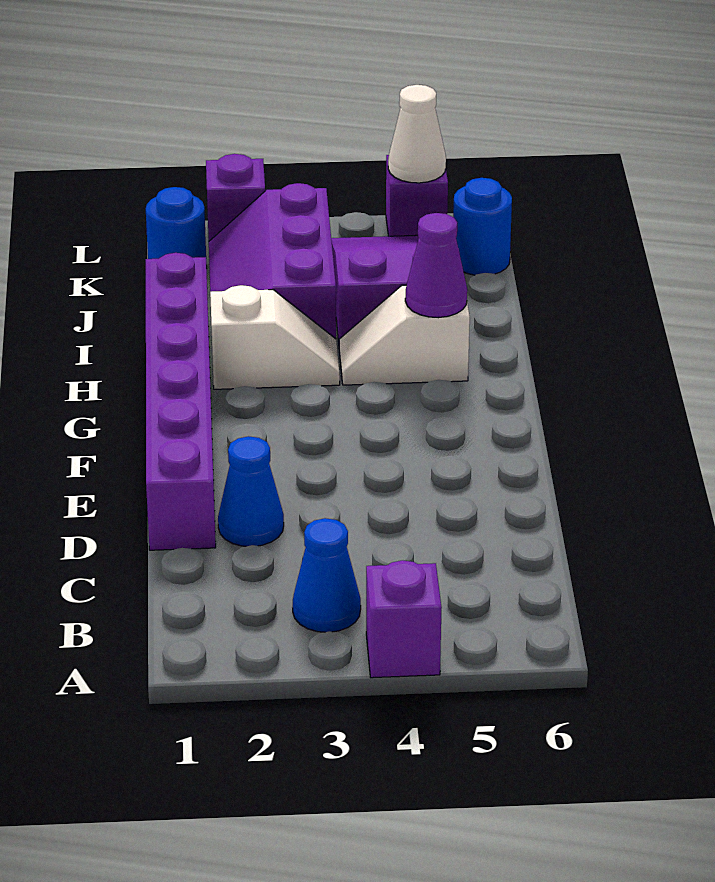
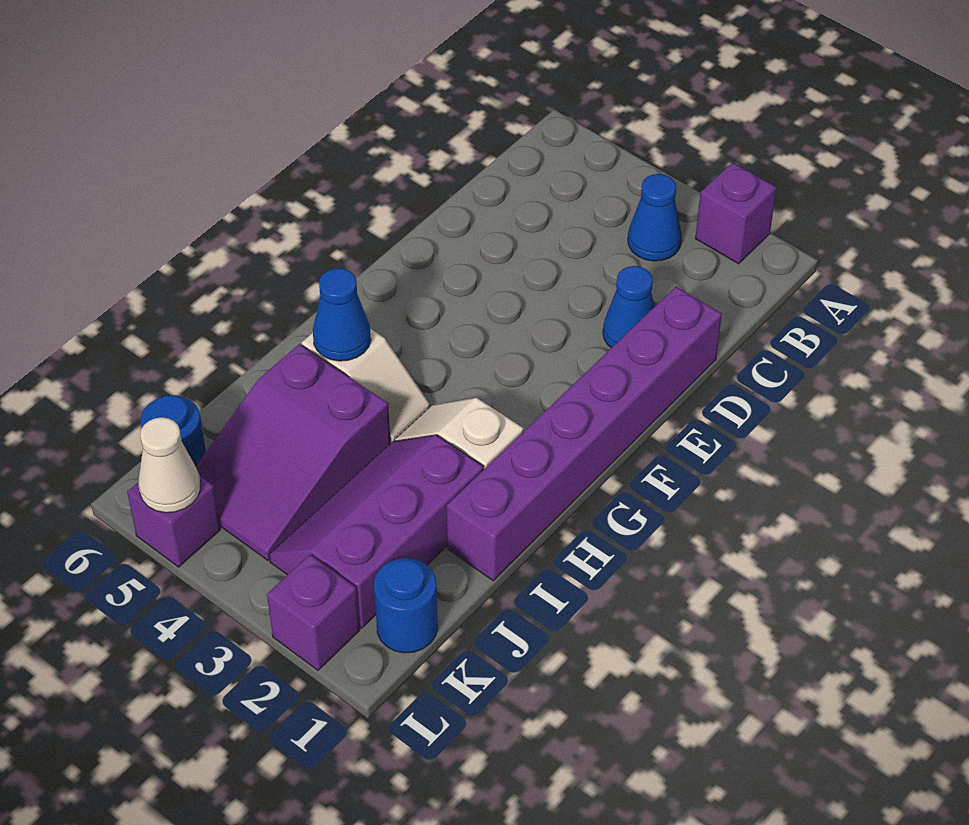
purple 1x1 brick [366,560,442,678] -> purple 1x1 brick moved to [695,163,777,264]
purple 1x1 cone [405,213,467,318] -> blue 1x1 cone [313,268,371,361]
purple 2x3 slope [209,183,336,339] -> purple 2x3 slope turned to [269,435,483,628]

